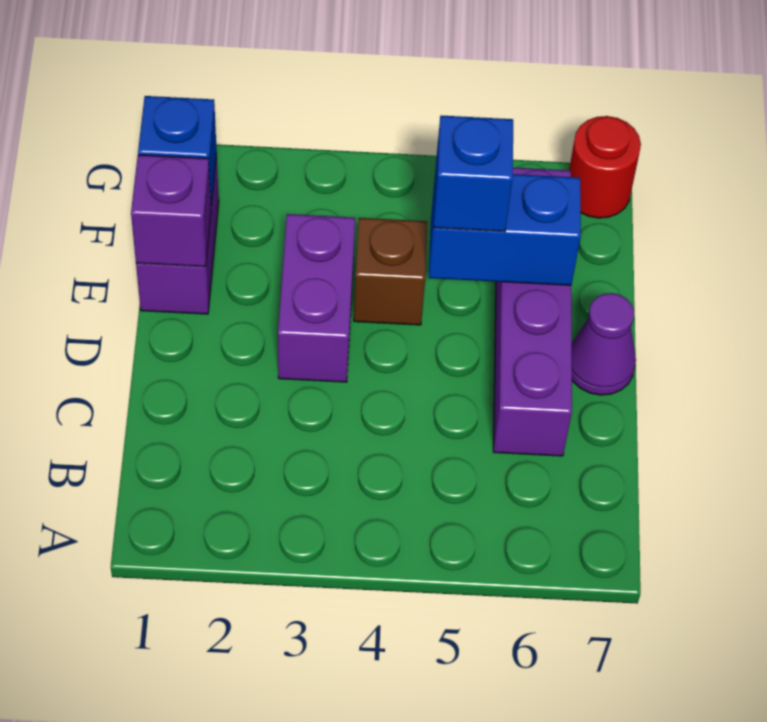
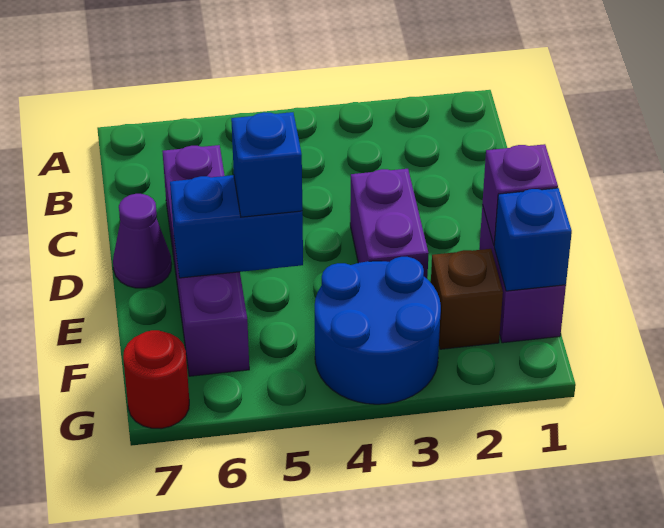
brown 1x1 brick [354,218,427,325] -> brown 1x1 brick moved to [431,249,503,349]
none -> blue 2x2 round brick [315,257,441,404]

